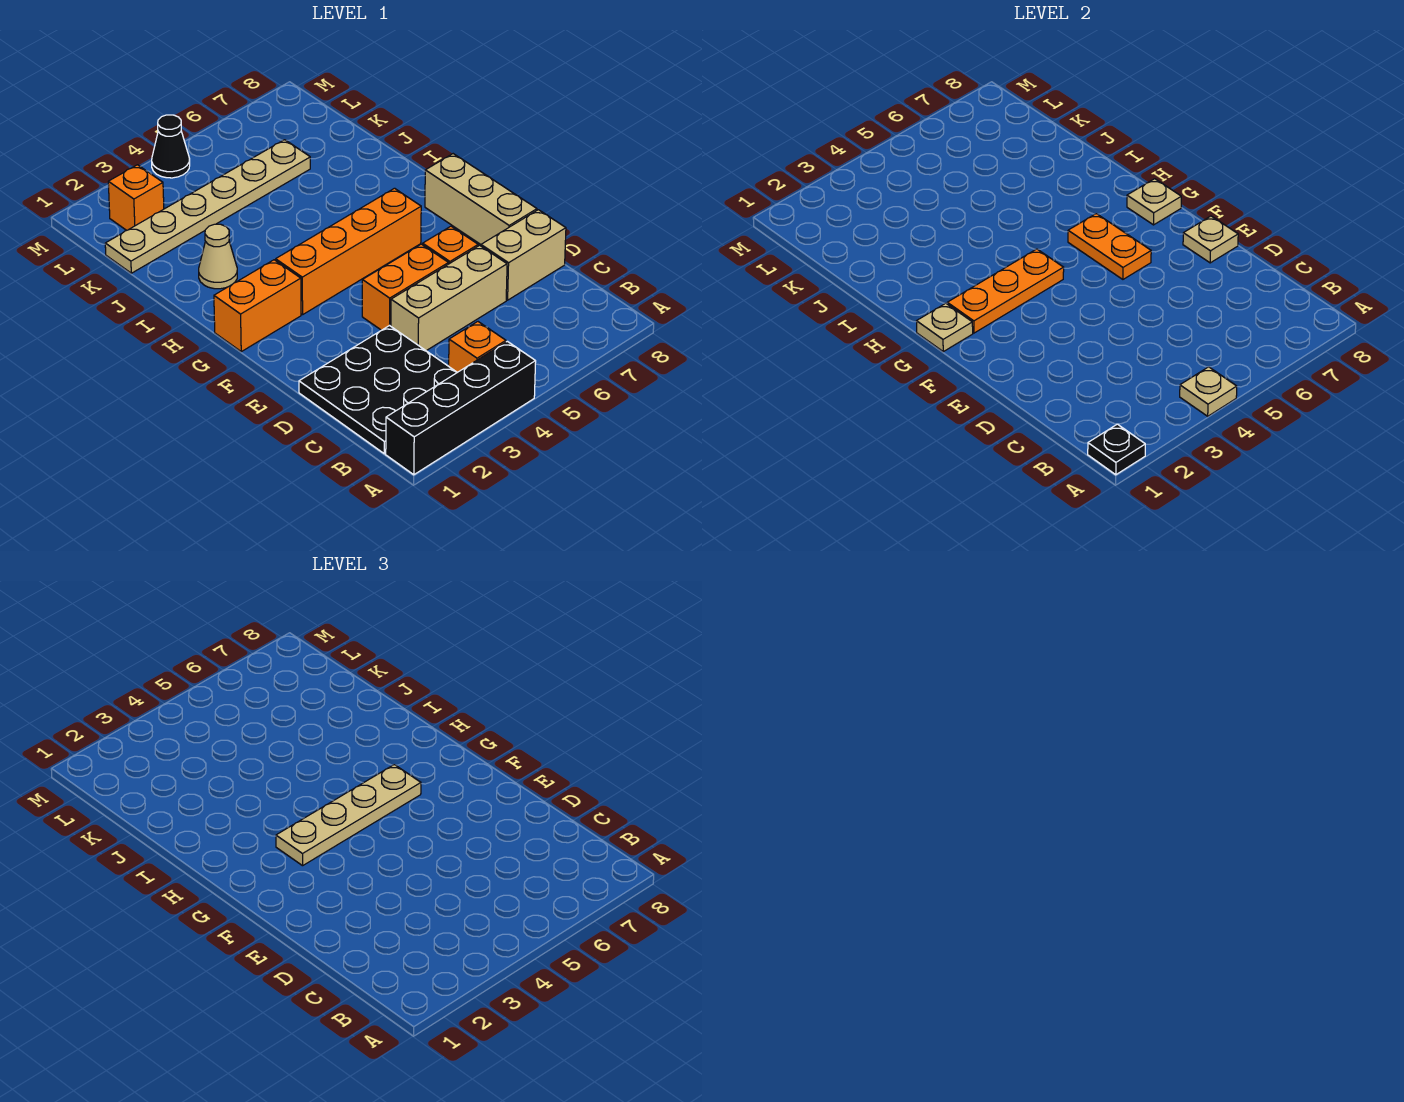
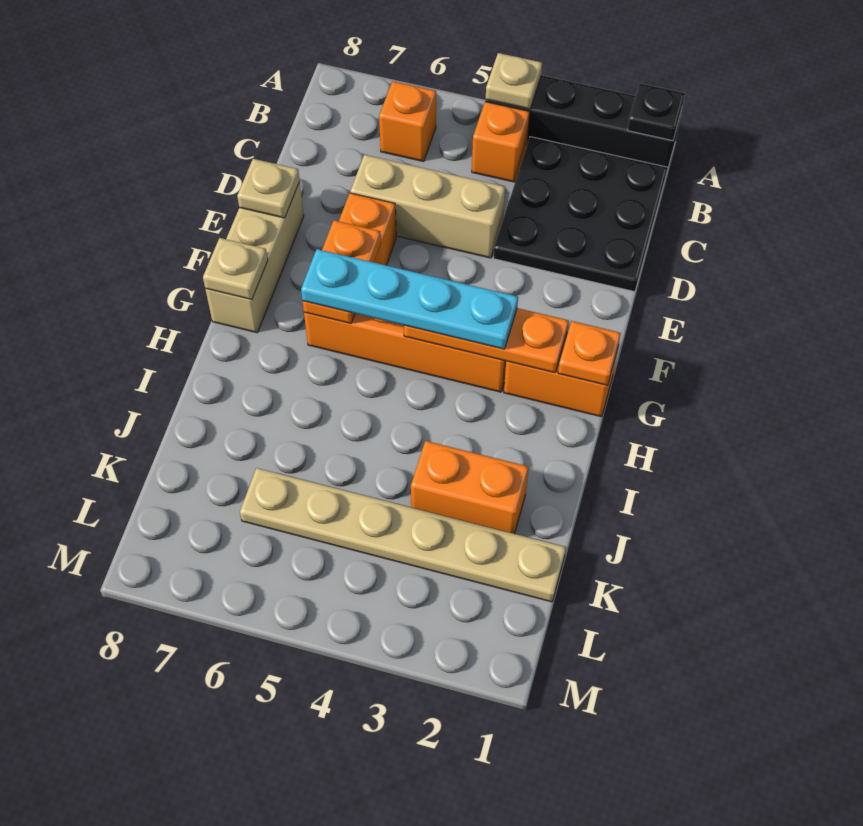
tan 1x2 brick [481,210,566,300] -> none
orange 1x2 brick [362,244,448,330] -> orange 1x2 brick moved to [411,441,529,534]
tan 1x1 plate [916,303,973,352] -> orange 1x1 plate [558,321,621,385]
tan 1x4 plate [276,765,421,866] -> cyan 1x4 plate [301,249,518,349]
tan 1x1 cone [199,224,237,289] -> none
orange 1x1 brick [108,165,164,230] -> orange 1x1 brick moved to [379,81,436,161]
black 1x1 cone [152,115,190,178] -> none

